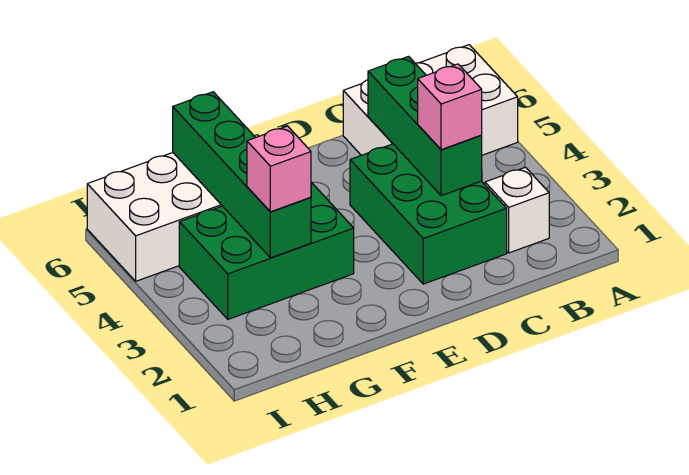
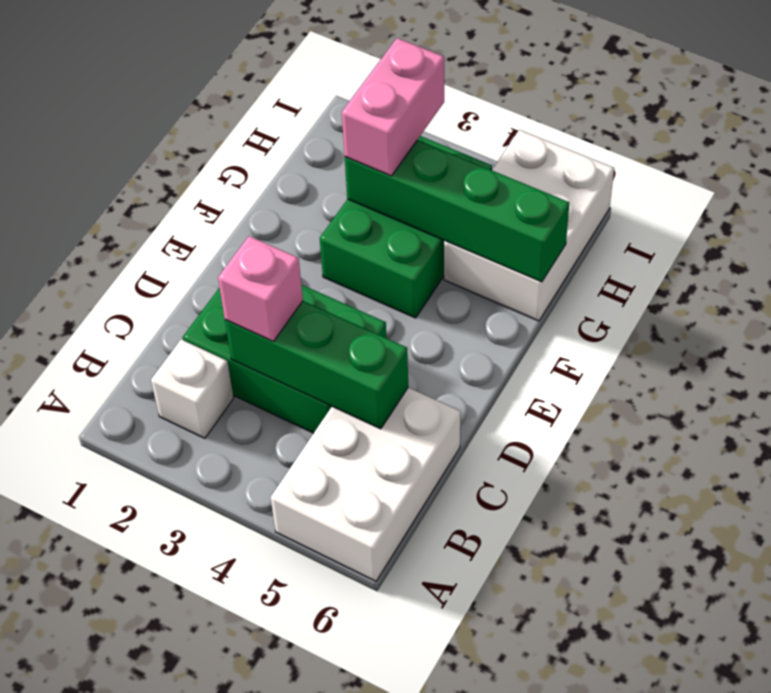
pink 1x1 brick [247,126,311,212] -> pink 1x2 brick [342,38,444,176]

